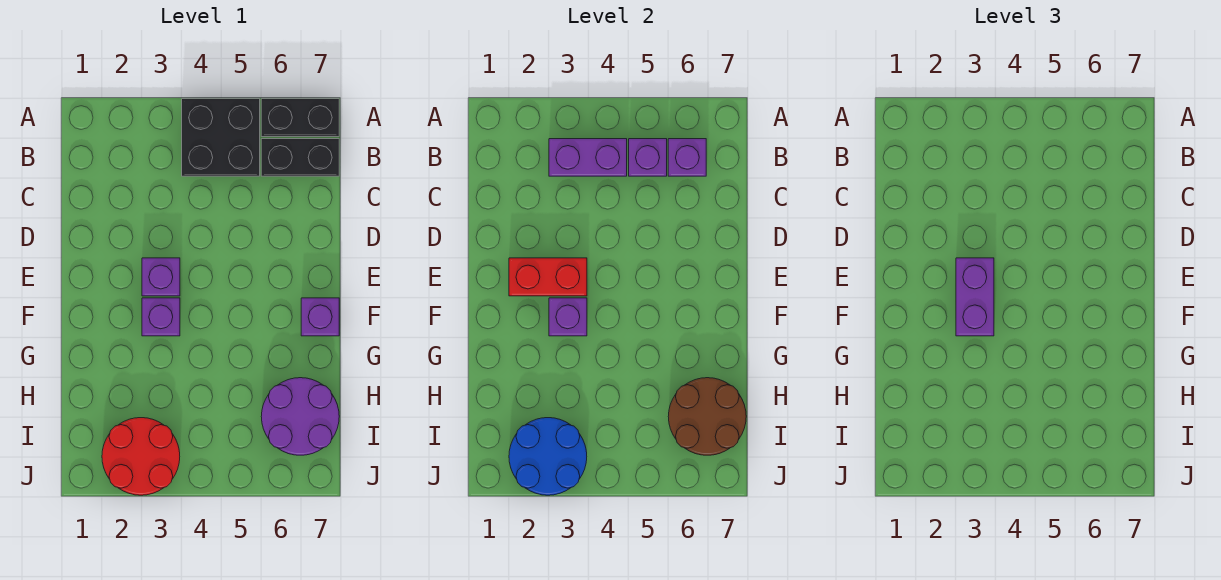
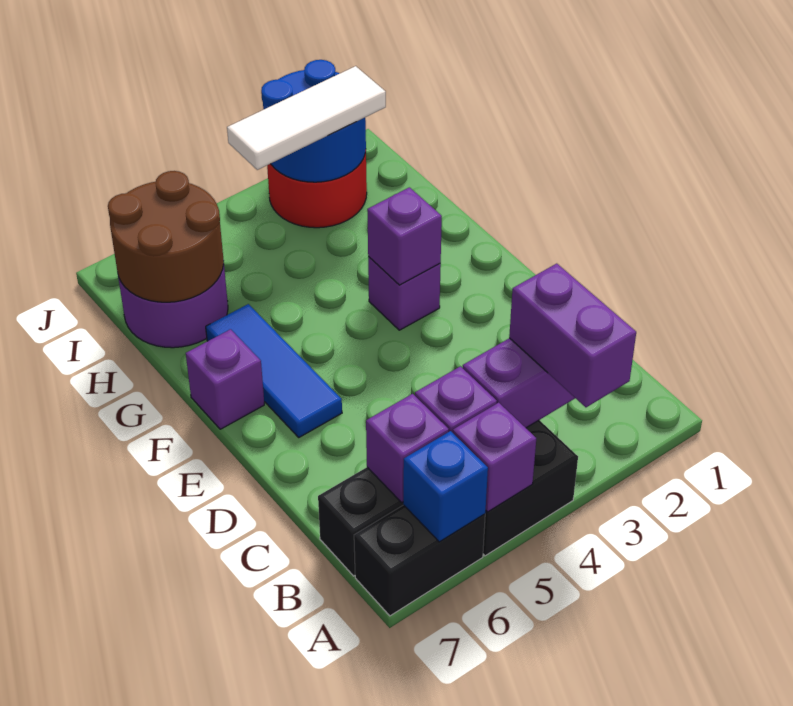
none -> blue 1x1 brick [403,431,488,542]
red 1x2 brick [509,258,587,296] -> none
purple 1x1 brick [142,258,180,296] -> purple 1x1 brick moved to [453,403,536,512]
purple 1x2 brick [956,258,994,336] -> purple 1x2 brick moved to [509,264,636,407]
none -> blue 1x3 tile [206,304,342,437]
none -> white 1x3 tile [227,66,386,170]

